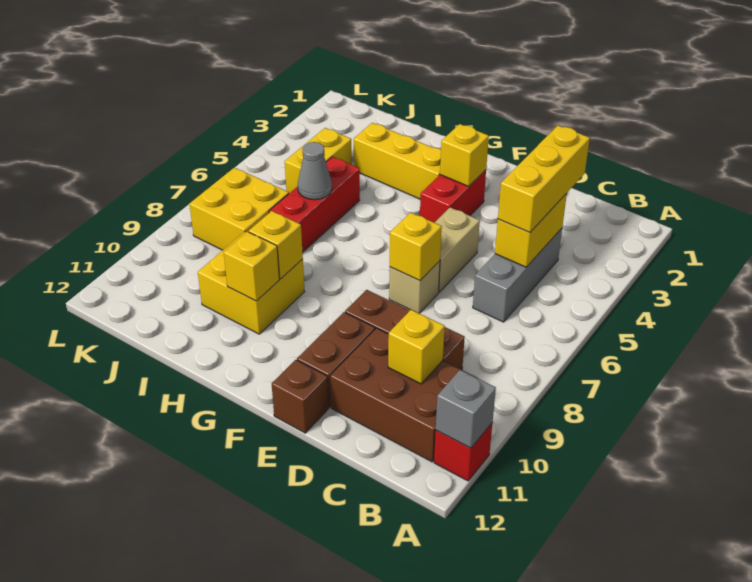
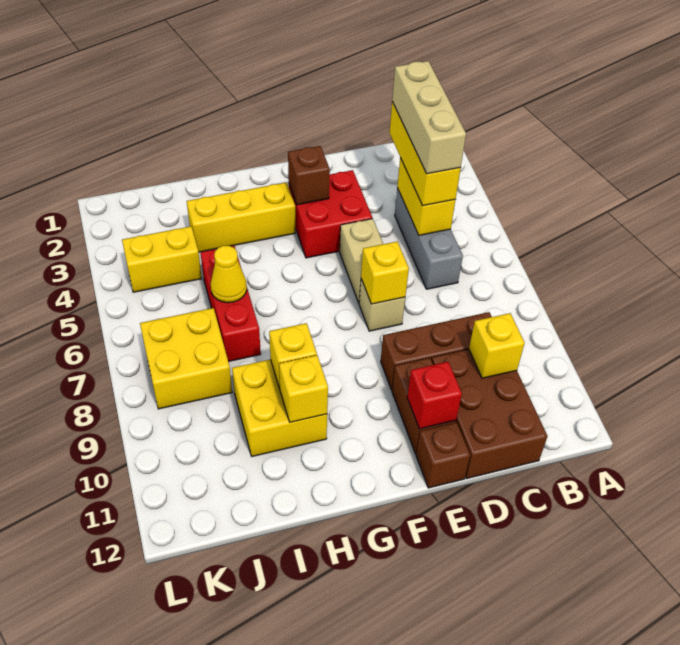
red 1x1 brick [434,423,492,481] -> red 1x1 brick moved to [407,362,462,429]
grey 1x1 brick [436,370,496,448] -> none
brown 2x3 brick [330,328,478,462] -> brown 2x3 brick turned to [432,349,547,479]
none -> tan 1x3 brick [392,61,466,174]
red 1x2 brick [420,170,486,223] -> red 2x2 brick [289,170,372,258]
yellow 1x1 brick [440,124,489,186] -> brown 1x1 brick [288,146,330,205]
grey 1x1 cone [298,142,332,200] -> yellow 1x1 cone [211,246,247,303]
yellow 1x2 brick [285,128,352,193] -> yellow 1x2 brick turned to [122,226,202,292]

